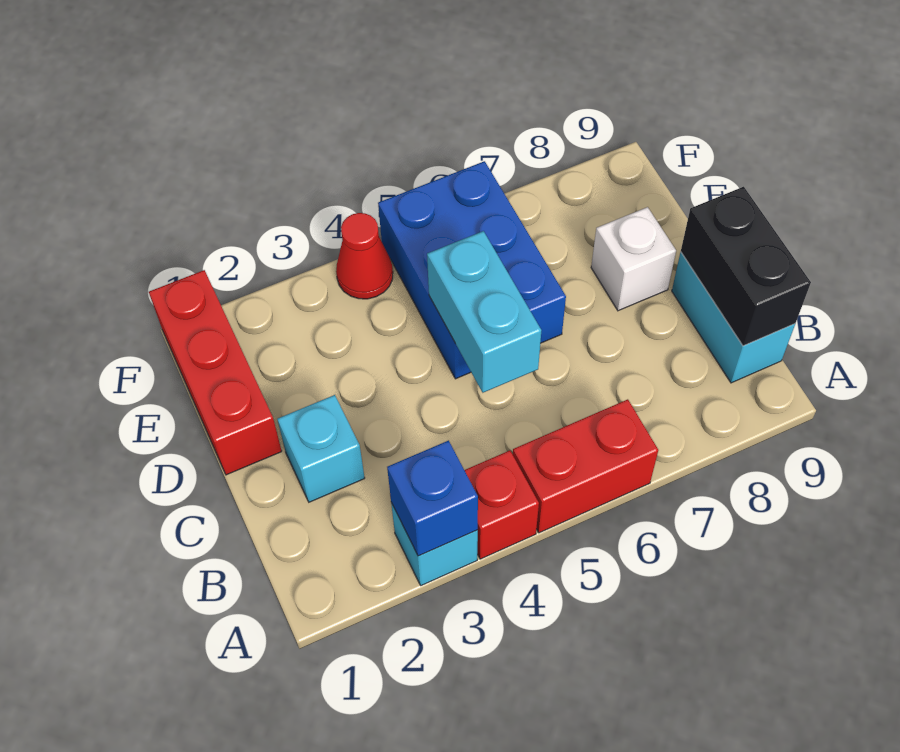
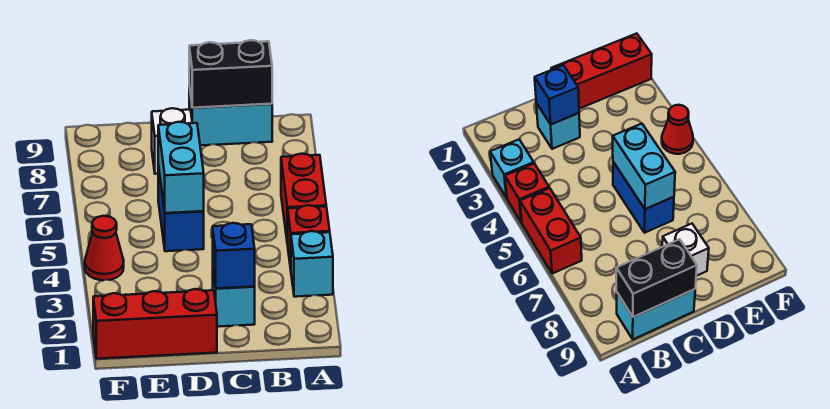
blue 1x1 brick [387,441,478,556] -> blue 1x1 brick moved to [213,223,255,288]
cyan 1x2 brick [427,231,541,393] -> cyan 1x2 brick turned to [158,122,204,213]
blue 2x3 brick [378,161,566,379] -> blue 1x2 brick [158,165,204,251]

